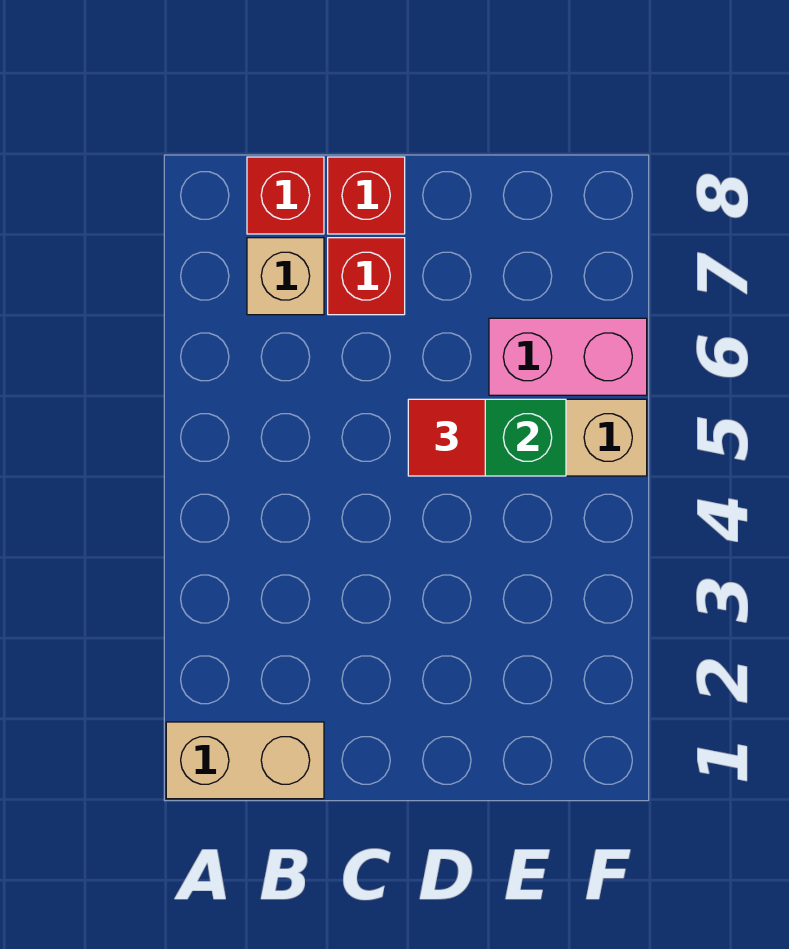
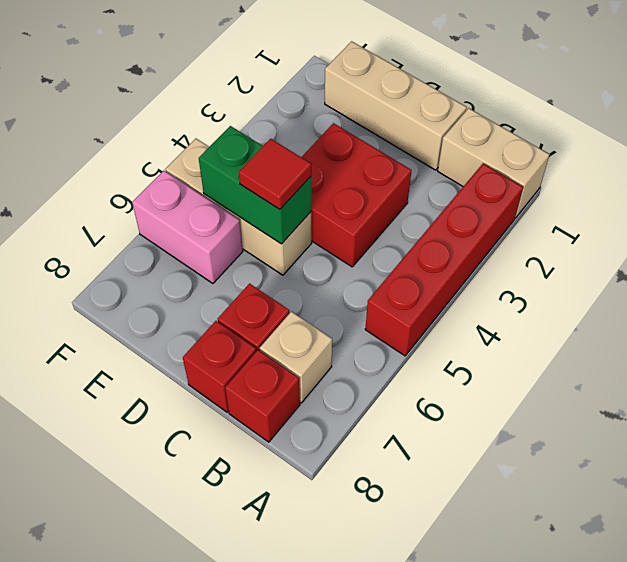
none -> red 1x4 brick [365,164,523,356]
none -> tan 1x3 brick [325,41,467,170]
none -> red 2x2 brick [301,123,412,267]

